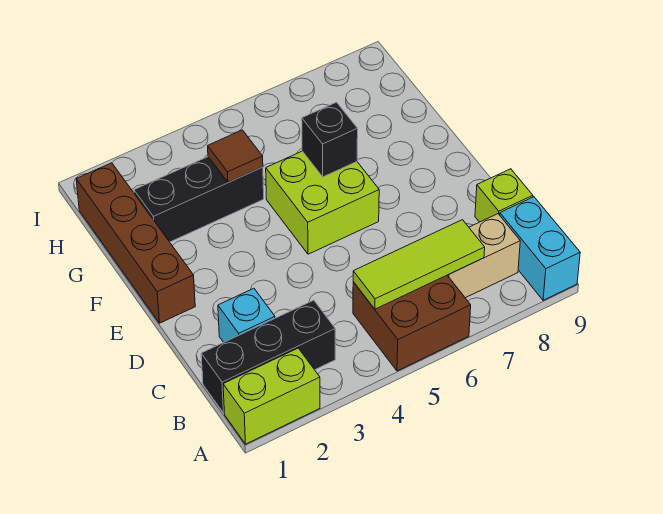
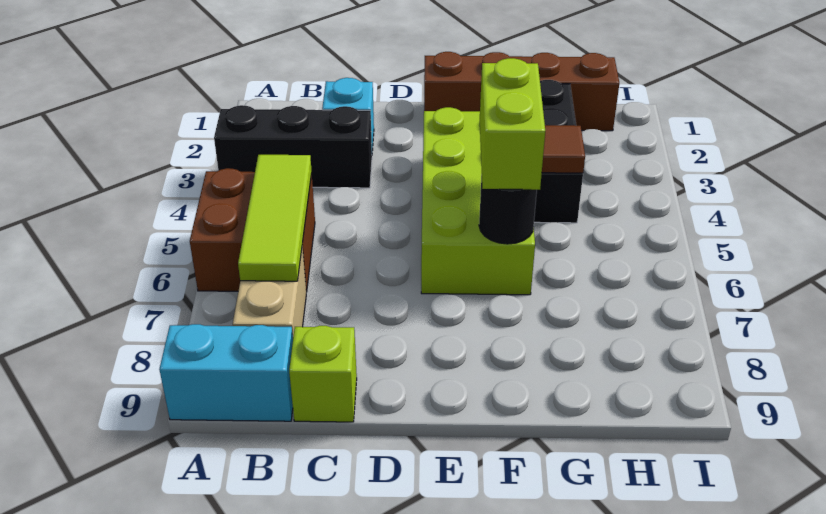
lime 1x2 brick [223,348,320,444] -> lime 1x2 brick moved to [480,58,545,190]
black 1x3 brick [201,300,335,413] -> black 1x3 brick turned to [214,105,372,188]
lime 2x2 brick [266,151,379,254] -> lime 2x4 brick [421,107,535,295]
black 1x1 brick [302,102,358,177] -> black 1x1 round brick [479,176,537,244]

